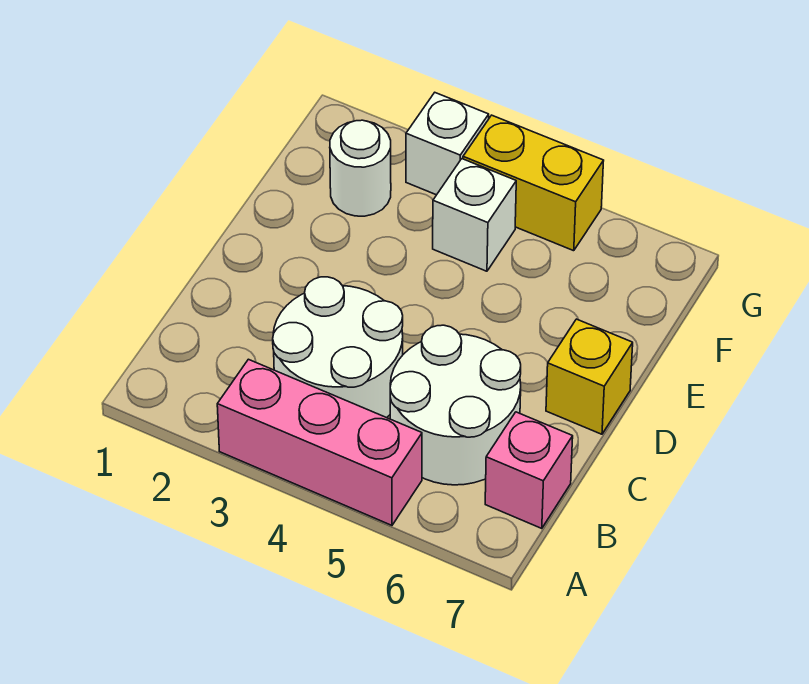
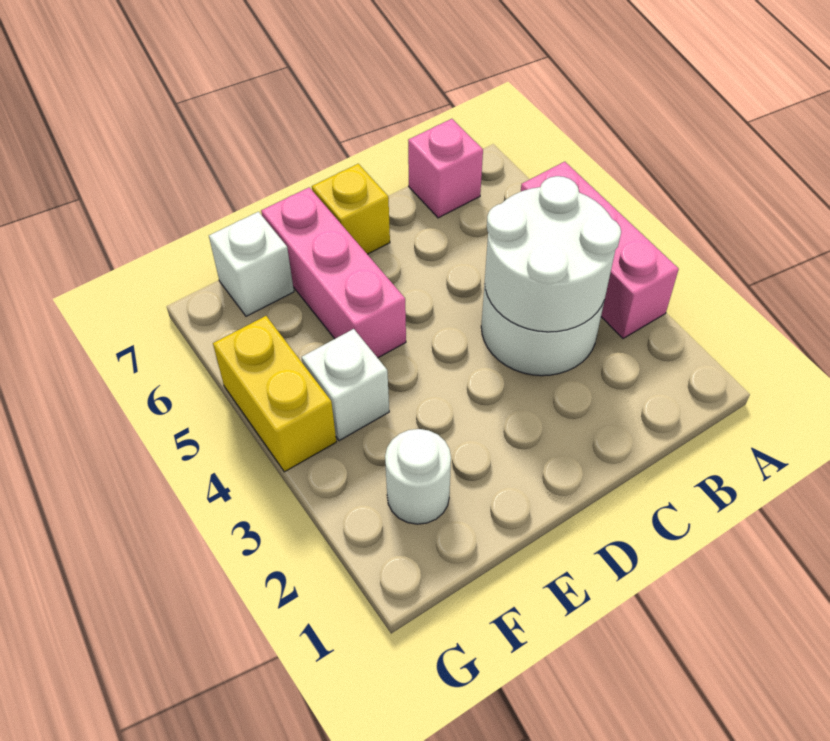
white 2x2 round brick [390,325,521,485] -> white 2x2 round brick moved to [485,176,621,332]
none -> pink 1x3 brick [261,187,406,358]
white 1x1 brick [406,93,489,195] -> white 1x1 brick moved to [209,212,294,316]

